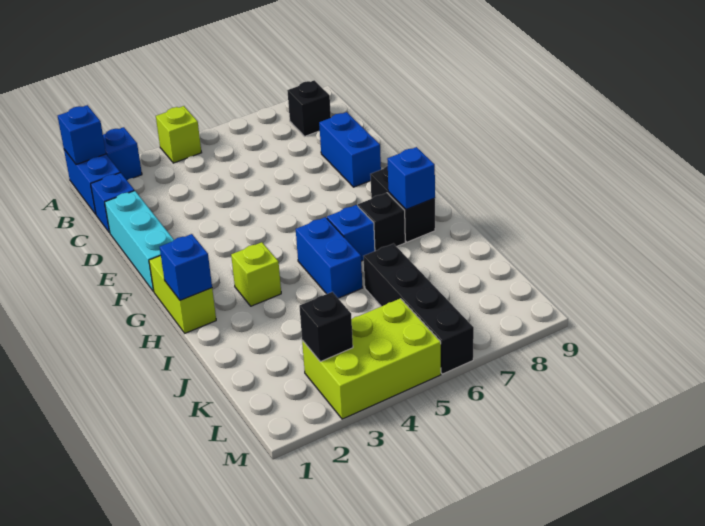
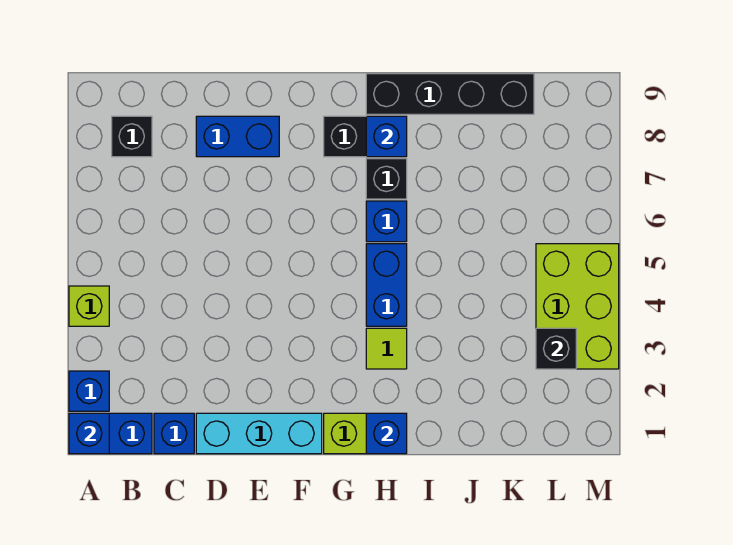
lime 1x1 brick [231,242,281,306] -> lime 1x1 tile [366,328,407,369]
blue 1x2 brick [296,217,362,298] -> blue 1x2 brick turned to [366,244,407,326]
black 1x4 brick [363,244,474,374] -> black 1x4 brick moved to [366,74,534,114]

